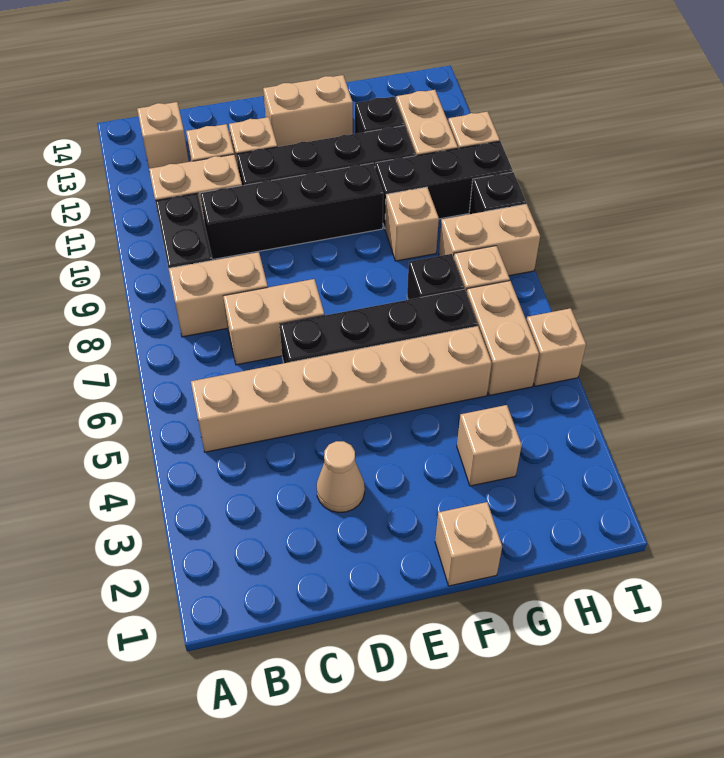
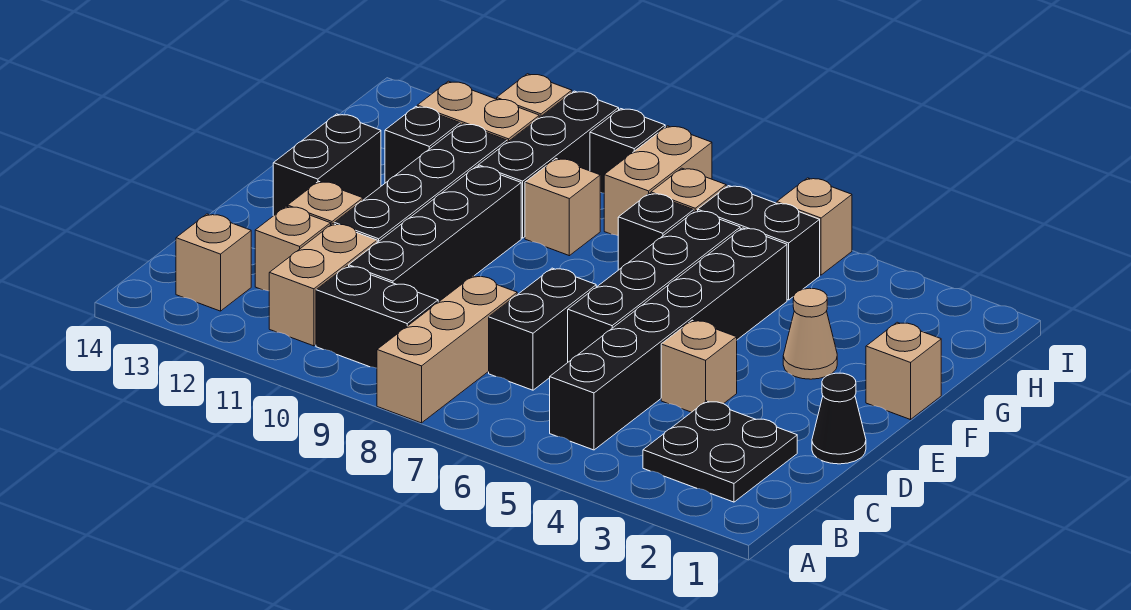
none -> black 2x2 plate [643,401,797,502]
tan 1x6 brick [191,326,492,452] -> black 1x6 brick [550,228,787,450]
tan 1x2 brick [169,252,268,337] -> tan 1x3 brick [377,276,517,423]
tan 1x2 brick [223,279,324,365] -> black 1x2 brick [489,268,596,390]
none -> black 1x1 cone [812,373,866,464]
tan 1x1 cone [316,441,365,513] -> tan 1x1 cone moved to [783,288,837,379]
tan 1x2 brick [263,75,353,147] -> black 1x2 brick [273,114,381,216]
tan 1x1 brick [457,405,522,486] -> tan 1x1 brick moved to [661,320,737,412]
tan 1x2 brick [466,281,539,396] -> black 1x2 brick [698,186,820,300]

